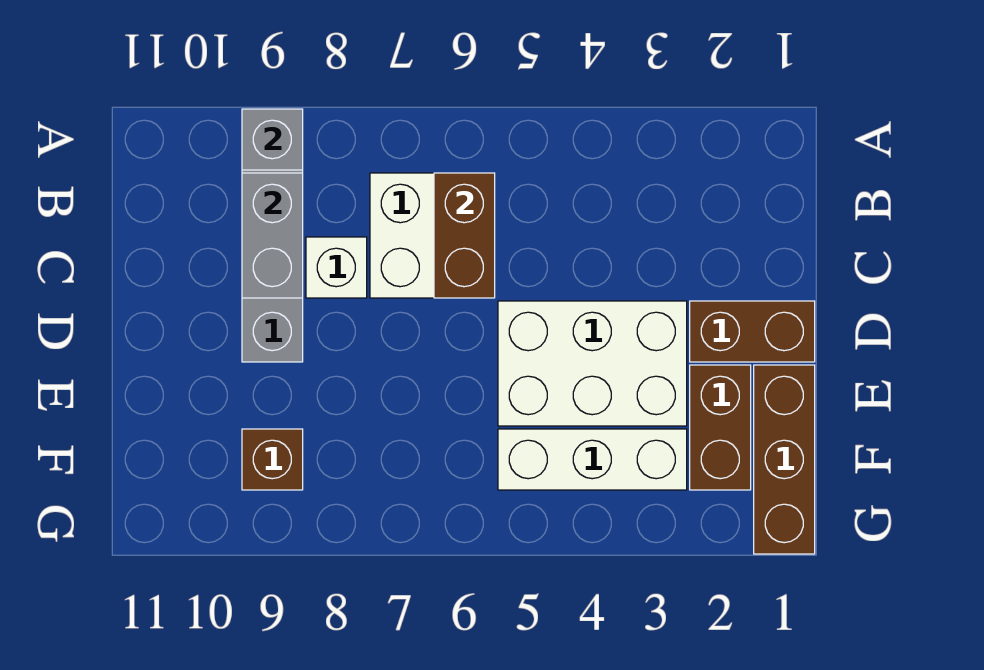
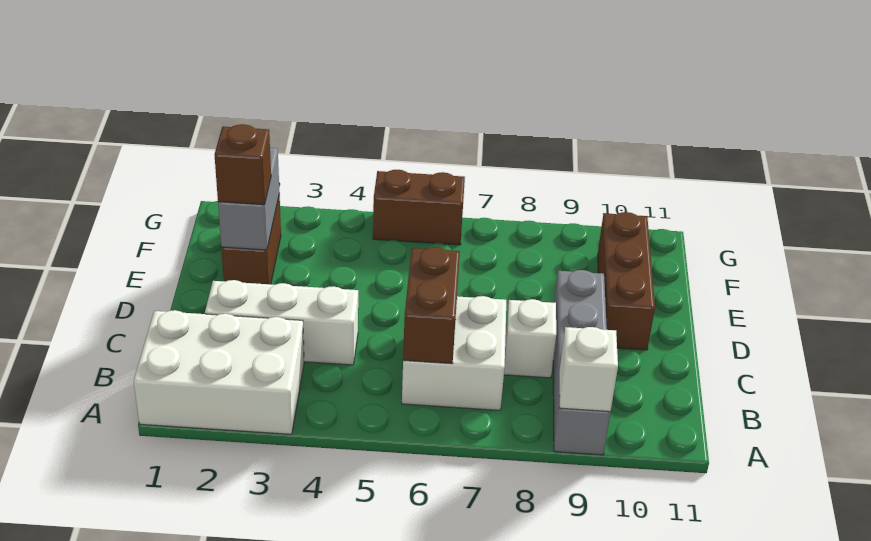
grey 1x1 brick [242,109,303,170] -> white 1x1 brick [559,327,618,412]
grey 1x2 brick [242,173,303,298] -> grey 1x2 brick moved to [218,148,279,250]
brown 1x2 brick [690,301,815,362] -> brown 1x2 brick moved to [373,170,465,245]
white 2x3 brick [498,301,687,426] -> white 2x3 brick moved to [134,310,304,434]
brown 1x3 brick [754,365,815,554] -> brown 1x3 brick moved to [598,212,655,350]
white 1x3 brick [498,429,687,490] -> white 1x3 brick moved to [205,280,358,365]
brown 1x1 brick [242,429,303,490] -> brown 1x1 brick moved to [214,124,271,205]

